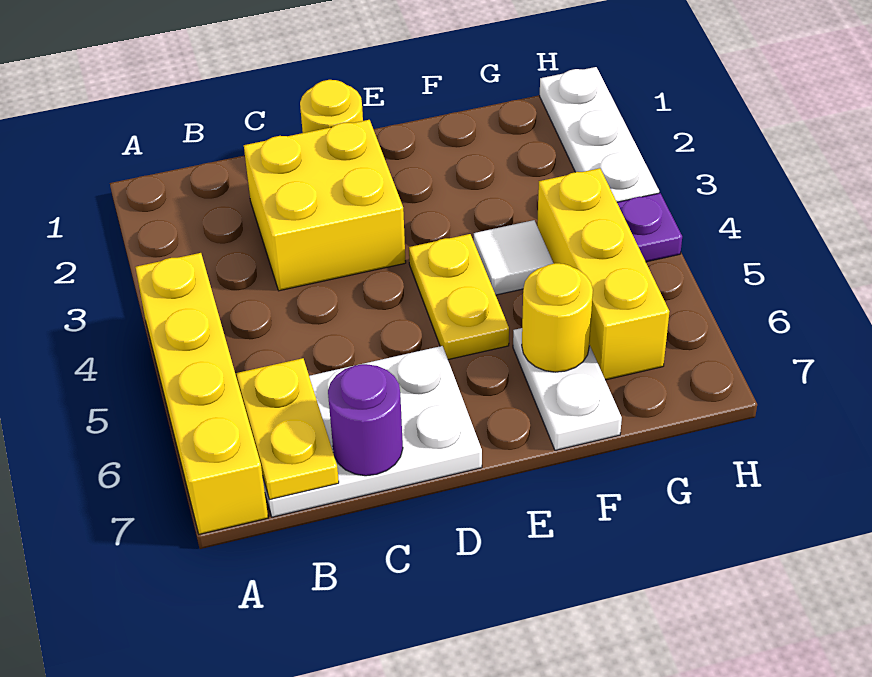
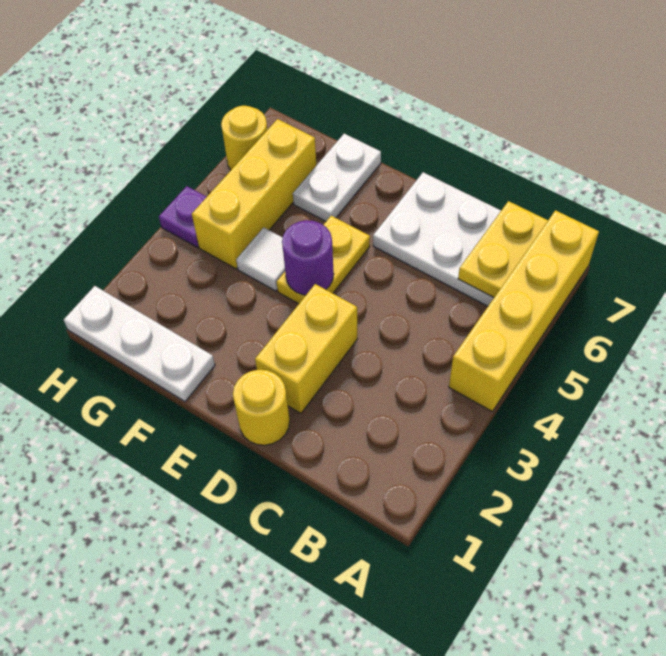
yellow 2x2 brick [244,120,406,291] -> yellow 1x2 brick [255,284,358,413]
purple 1x1 round brick [328,364,403,476] -> purple 1x1 round brick moved to [282,220,334,295]
yellow 1x1 round brick [522,263,593,372] -> yellow 1x1 round brick moved to [221,106,267,170]
white 1x3 plate [540,67,659,202] -> white 1x3 plate turned to [64,286,215,402]

